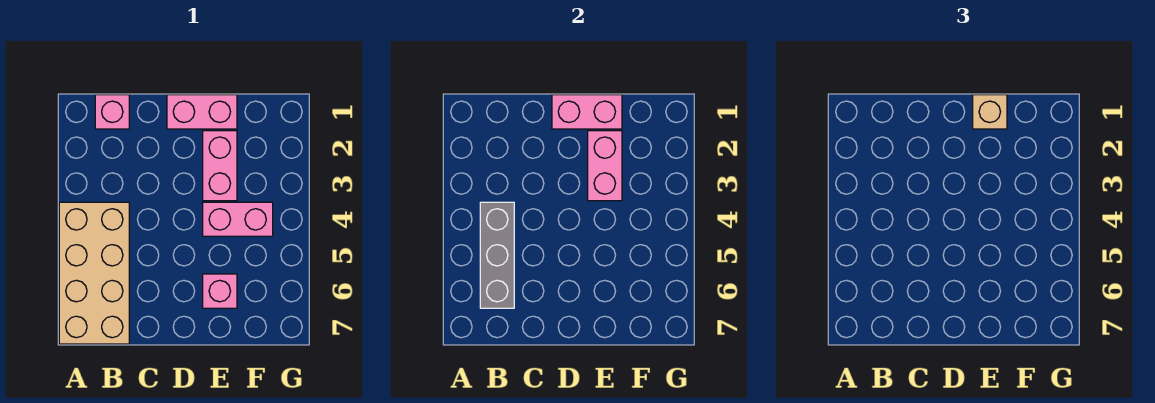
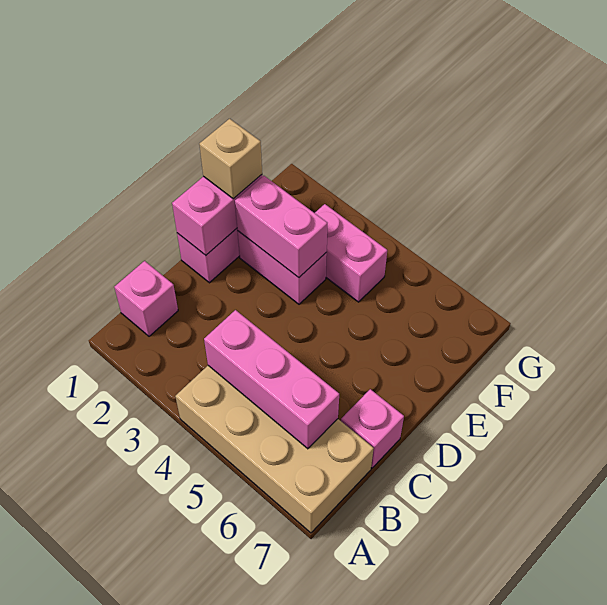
grey 1x3 brick [480,202,514,308] -> pink 1x3 brick [204,310,339,449]
pink 1x2 brick [203,202,273,236] -> pink 1x2 brick turned to [315,204,387,302]
pink 1x1 brick [203,274,237,308] -> pink 1x1 brick moved to [341,389,404,468]

